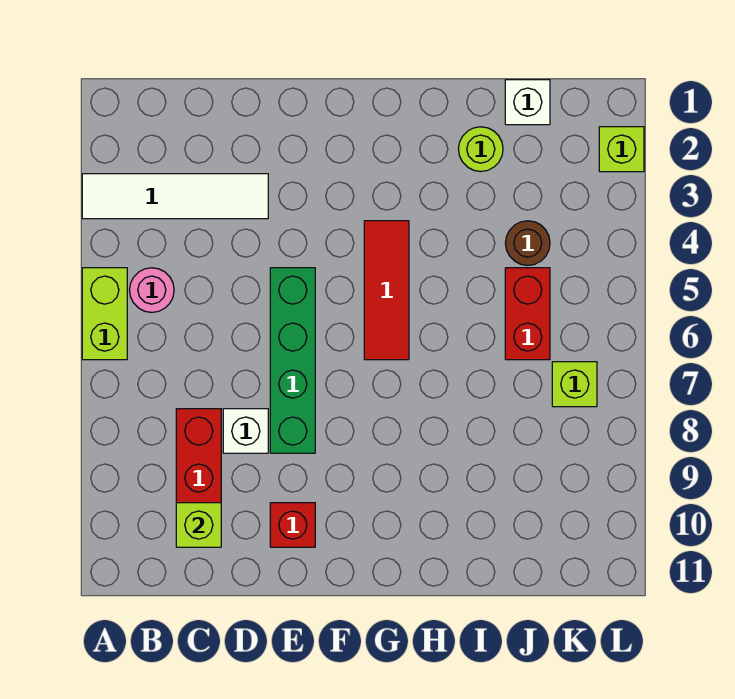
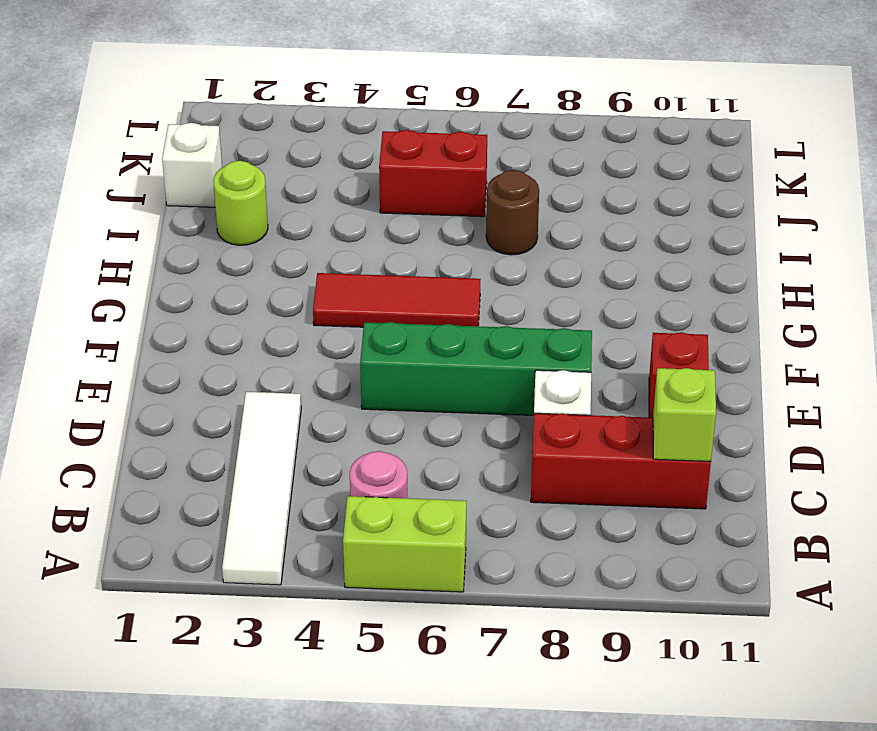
brown 1x1 round brick [505,221,550,265] -> brown 1x1 round brick moved to [486,170,539,255]
lime 1x1 brick [552,362,597,407] -> none
lime 1x1 brick [599,127,644,172] -> none

